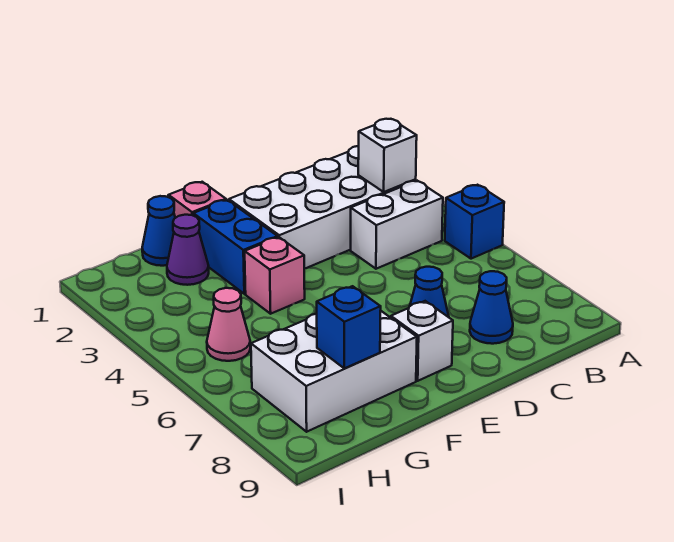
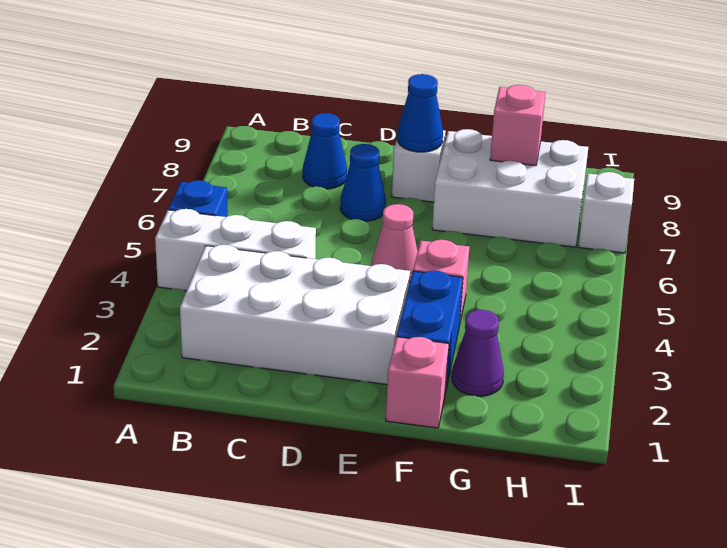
white 1x1 brick [358,119,417,192] -> white 1x1 brick moved to [578,172,634,253]
white 1x2 brick [351,181,443,269] -> white 1x3 brick [155,209,316,291]
blue 1x1 cone [142,196,175,266] -> blue 1x1 cone moved to [397,74,443,152]
blue 1x1 brick [317,286,381,368] -> pink 1x1 brick [490,85,545,166]
pink 1x1 cone [207,288,250,361] -> pink 1x1 cone moved to [372,204,418,280]

